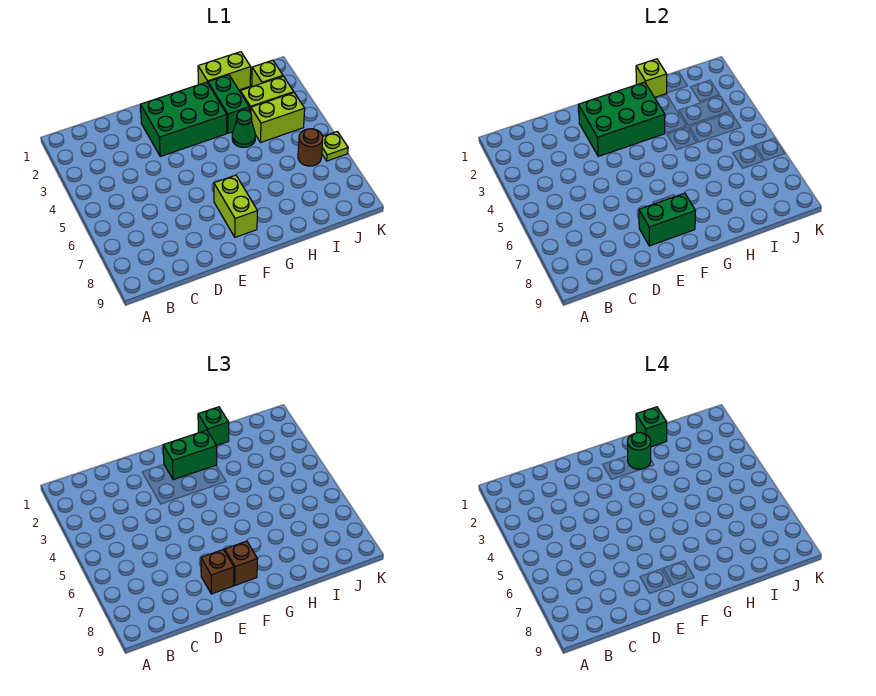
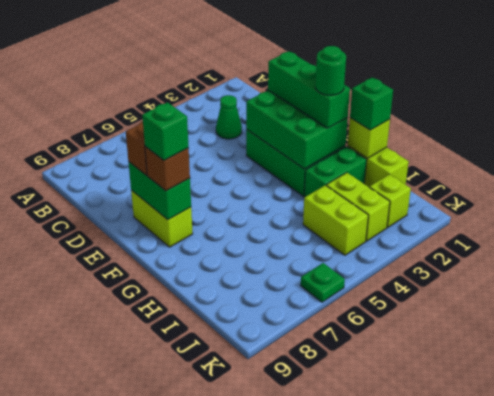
green 1x2 brick [163,430,217,480] -> green 1x3 brick [268,51,350,128]
lime 1x2 brick [214,175,258,237] -> lime 1x2 brick turned to [131,190,193,247]
green 1x1 brick [636,407,667,447] -> green 1x1 brick moved to [142,102,189,160]
green 1x1 cone [232,110,255,147] -> green 1x1 cone moved to [216,95,242,139]
brown 1x1 round brick [298,129,323,166] -> none
lime 1x1 plate [322,132,348,161] -> green 1x1 plate [301,263,345,302]

